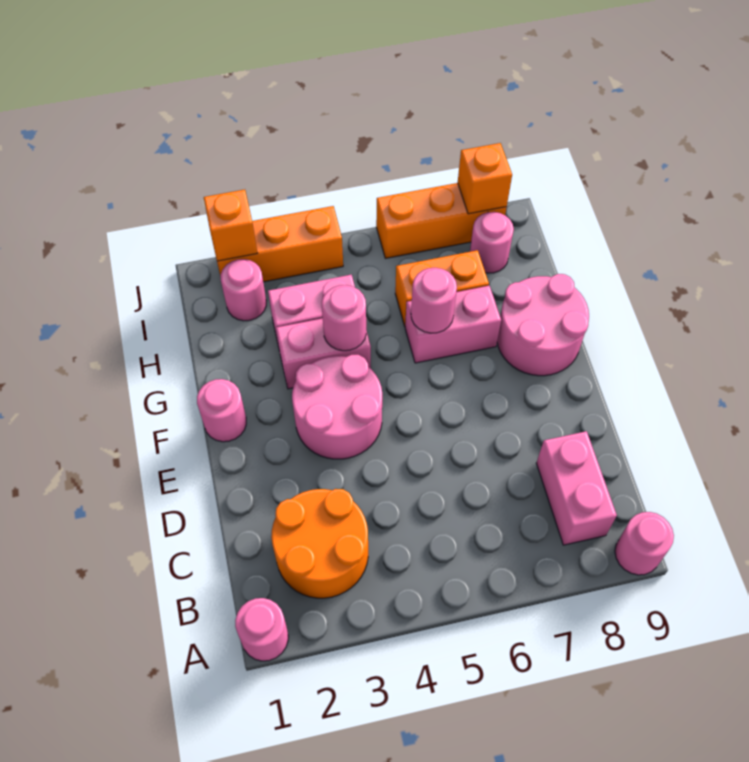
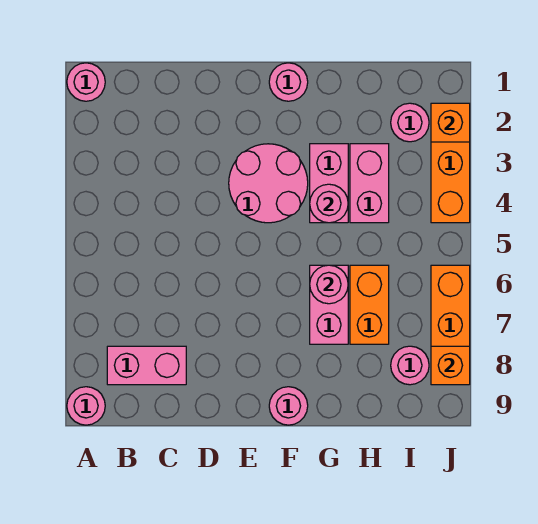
orange 2x2 round brick [271,489,368,598] -> none
pink 2x2 round brick [497,274,589,376] -> pink 1x1 round brick [269,387,308,425]

